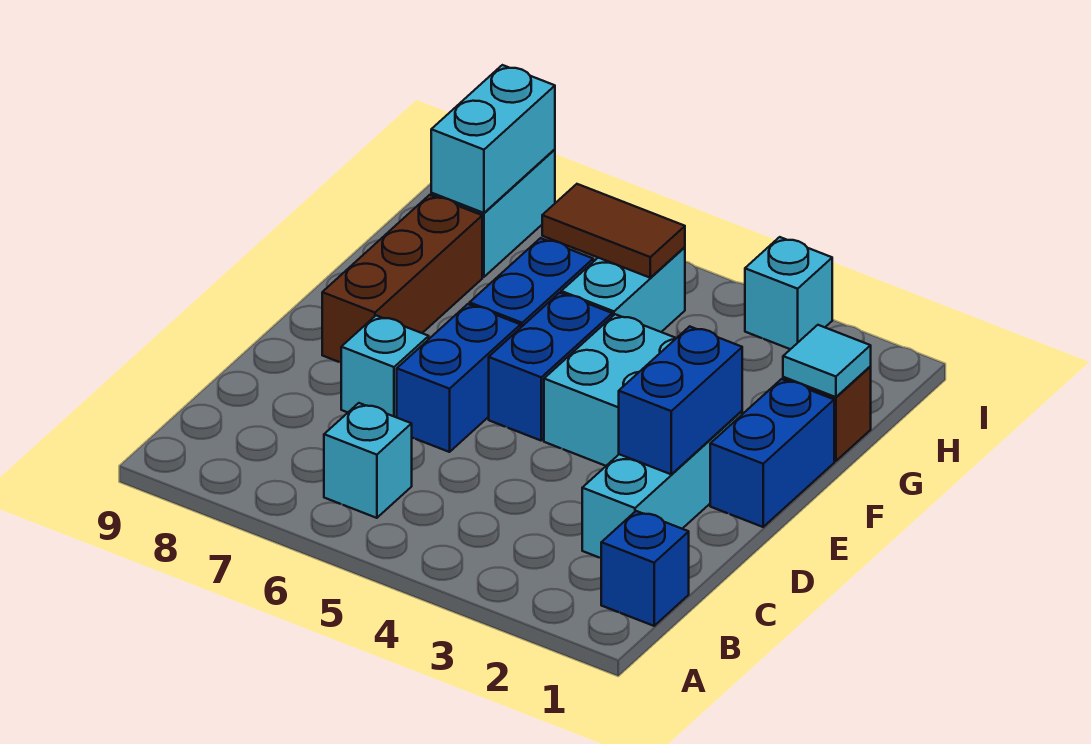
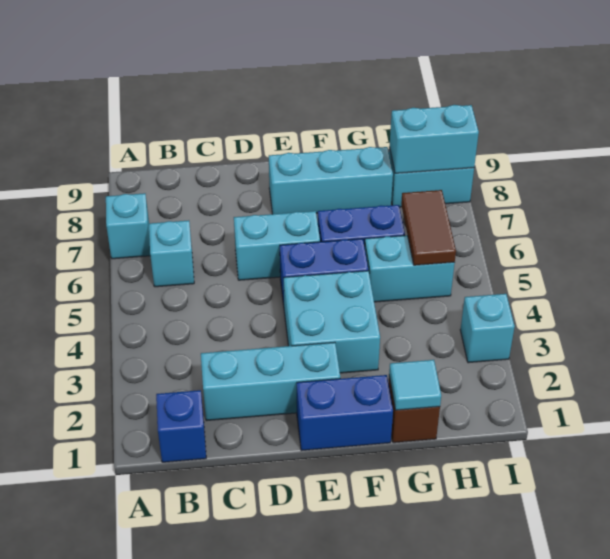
blue 1x2 brick [619,326,742,474] -> none
blue 1x2 brick [397,304,521,452] -> cyan 1x2 brick [234,211,320,280]
cyan 1x1 brick [341,316,429,417] -> cyan 1x1 brick moved to [106,193,150,259]
brown 1x3 brick [322,195,482,362] -> cyan 1x3 brick [269,147,393,214]

